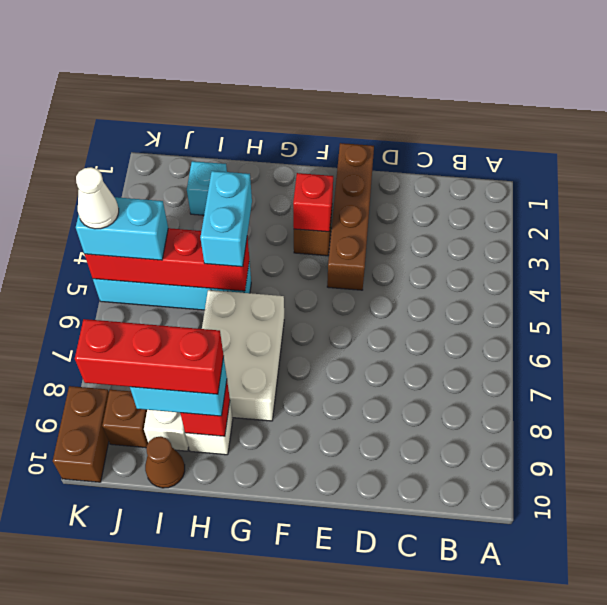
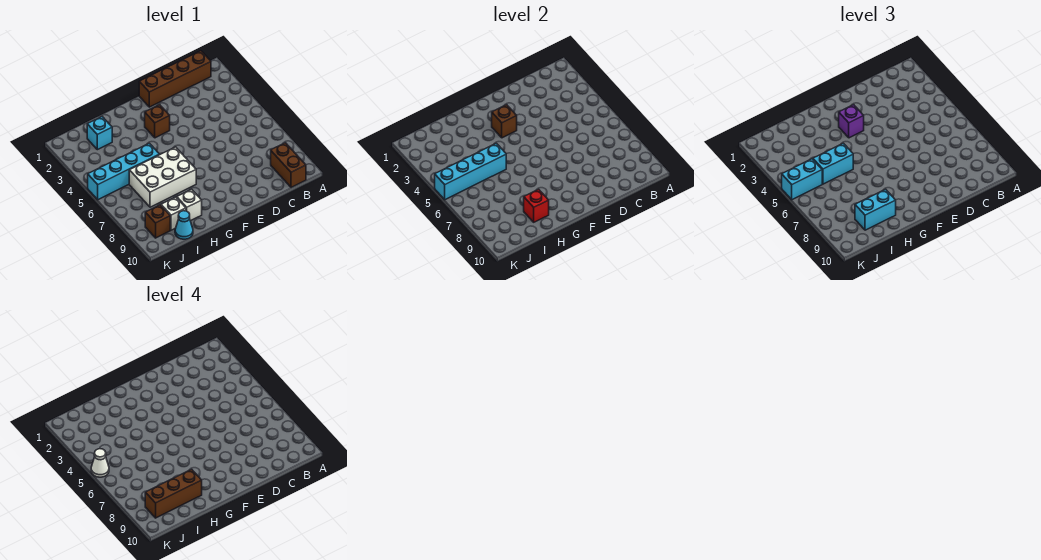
brown 1x4 brick [327,143,374,290] -> brown 1x4 brick turned to [139,51,211,107]
red 1x1 brick [293,173,333,232] -> brown 1x1 brick [492,105,517,138]
none -> purple 1x1 brick [839,105,864,138]
white 2x3 brick [202,290,284,421] -> white 2x3 brick turned to [129,147,196,207]
cyan 1x2 brick [200,171,252,267] -> cyan 1x2 brick turned to [813,143,853,184]
red 1x4 brick [85,228,249,291] -> cyan 1x4 brick [435,143,506,200]
red 1x3 brick [75,319,224,394] -> brown 1x3 brick [145,469,202,518]
brown 1x1 cone [145,436,185,488] -> cyan 1x1 cone [175,211,193,239]
brown 1x2 brick [53,386,109,482] -> brown 1x2 brick moved to [271,143,306,188]

